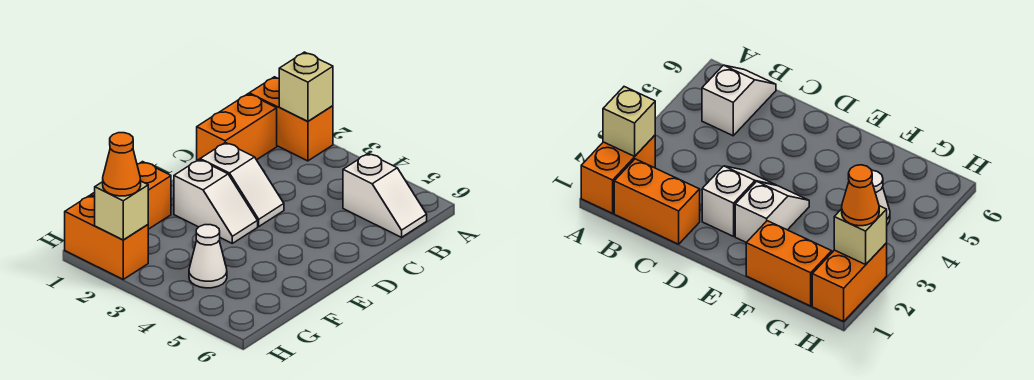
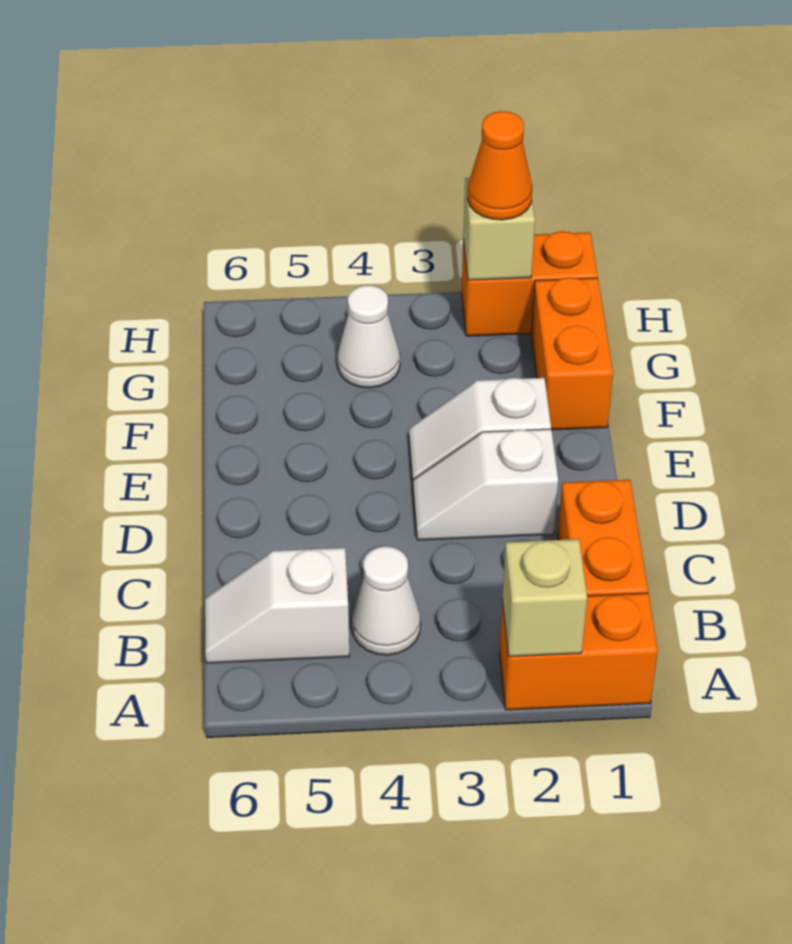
none -> white 1x1 cone [351,546,421,655]

